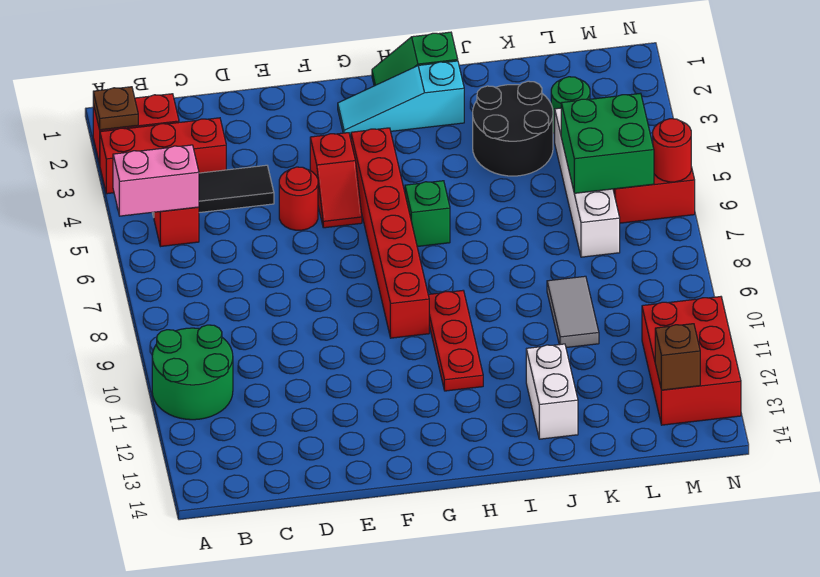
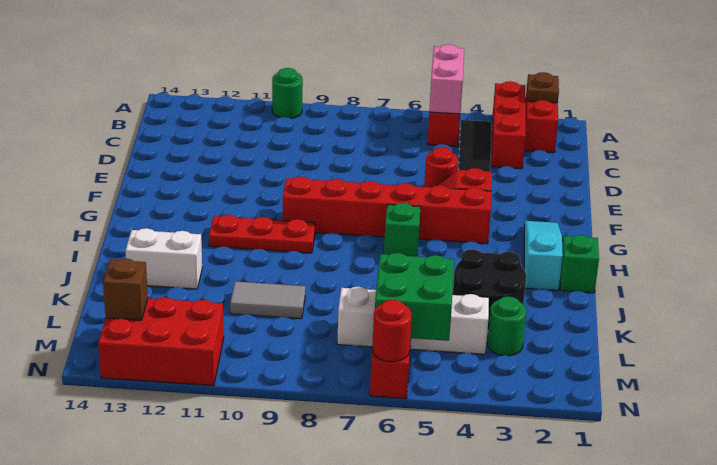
green 2x2 round brick [152,325,233,420] -> green 1x1 round brick [272,68,303,119]

